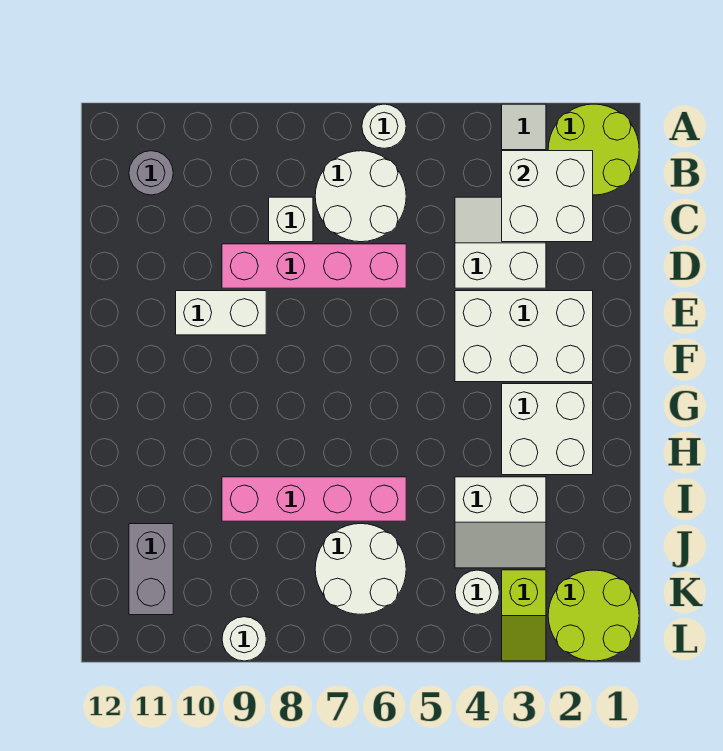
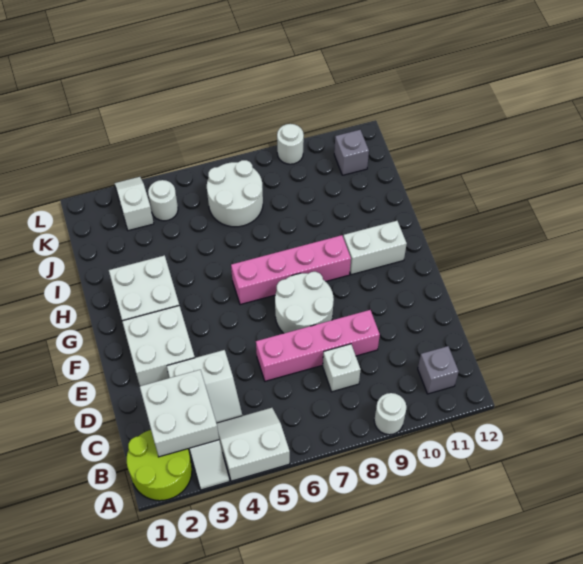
white 1x1 round brick [362,104,406,148] -> white 1x1 round brick moved to [374,393,407,435]
white 2x2 round brick [315,151,406,242] -> white 2x2 round brick moved to [275,272,334,333]
grey 1x1 round brick [129,151,173,195] -> grey 1x1 brick [418,346,459,394]
white 2x3 brick [455,291,593,382] -> white 2x2 brick [122,306,195,386]
white 1x2 brick [176,291,266,335] -> white 1x2 brick moved to [343,221,407,275]
white 2x2 slope [455,477,546,568] -> white 2x2 slope moved to [217,408,290,481]
pink 1x4 brick [222,477,406,521] -> pink 1x4 brick moved to [231,235,351,305]
grey 1x2 brick [129,524,173,615] -> grey 1x1 brick [334,130,369,175]
lime 2x2 round brick [548,570,639,661] -> none
lime 1x2 slope [502,570,546,661] -> white 1x2 slope [115,177,154,231]

